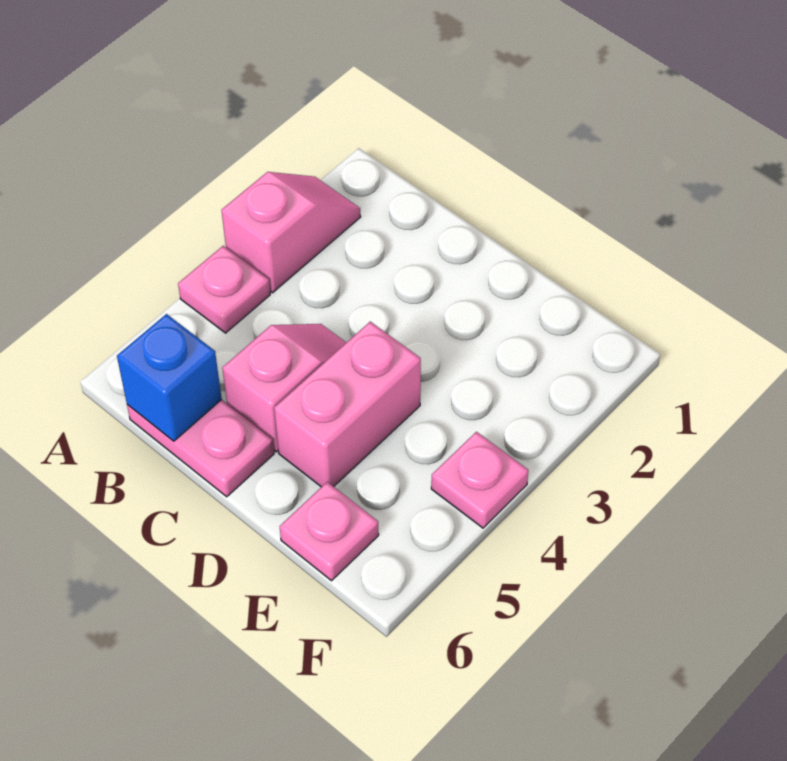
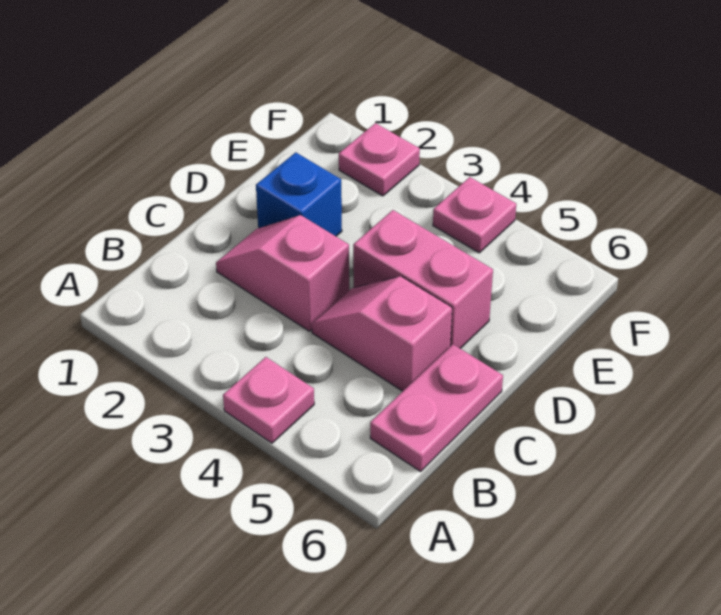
pink 1x2 slope [221,172,361,293] -> pink 1x2 slope moved to [216,215,349,331]
blue 1x1 brick [117,314,222,441] -> blue 1x1 brick moved to [256,152,342,236]
pink 1x1 plate [280,482,379,581] -> pink 1x1 plate moved to [339,123,420,196]

